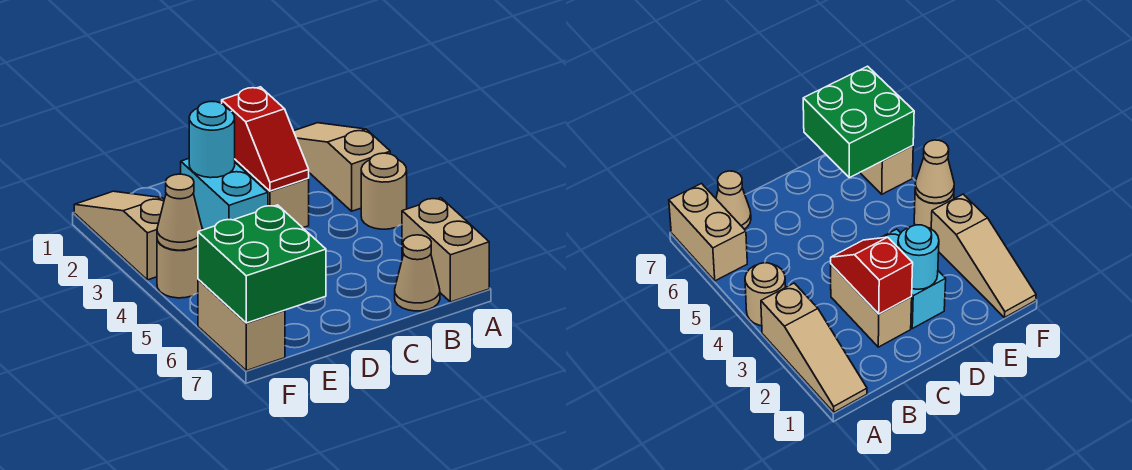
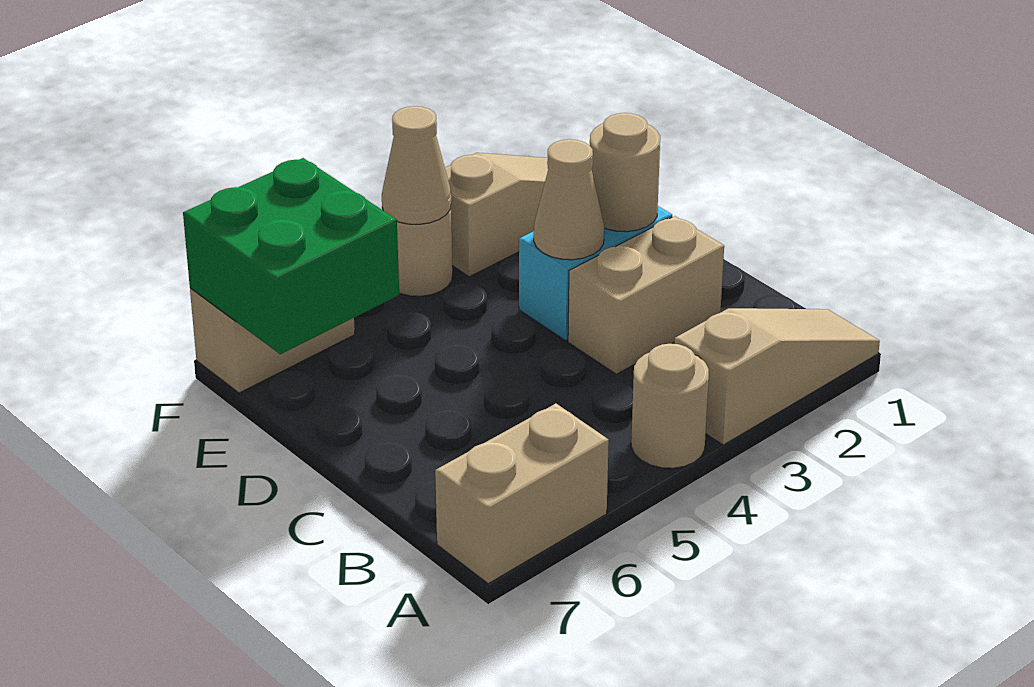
tan 1x1 cone [395,235,440,311] -> tan 1x1 cone moved to [534,139,604,260]
red 1x2 slope [222,87,309,191] -> none
cyan 1x1 round brick [189,101,235,178] -> tan 1x1 round brick [590,113,660,232]

